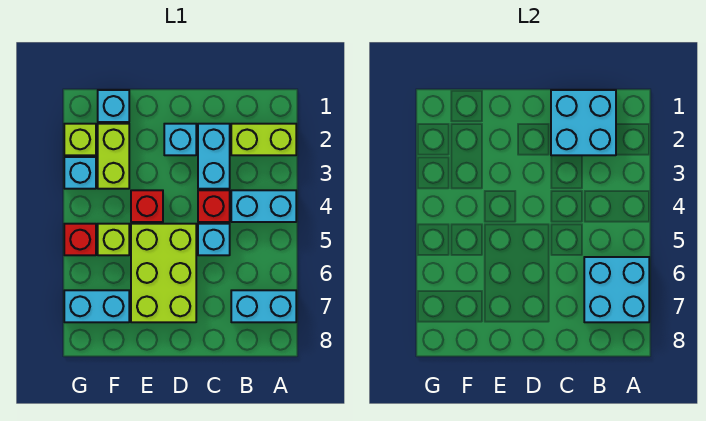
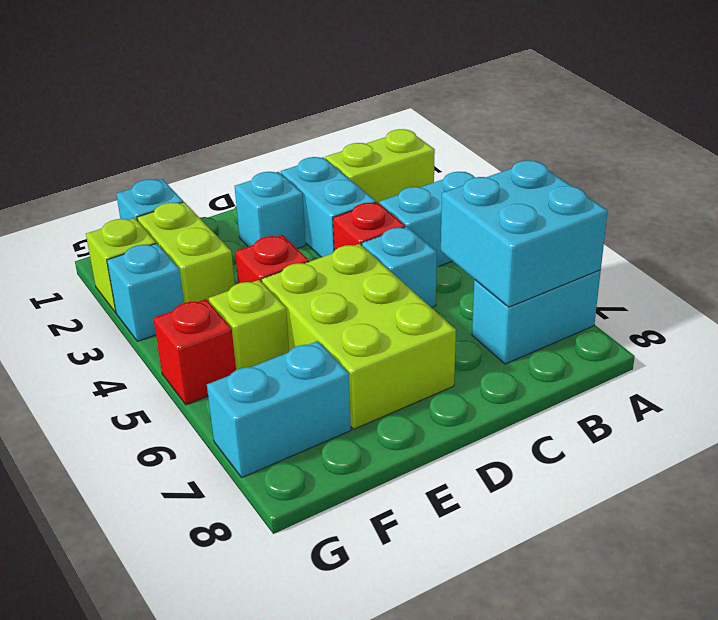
cyan 2x2 brick [551,90,616,155] -> none

